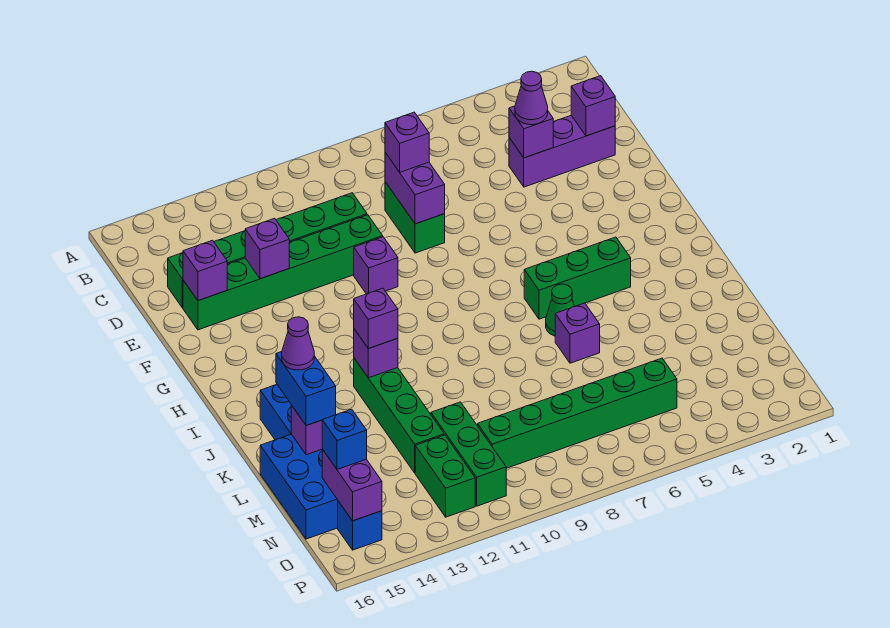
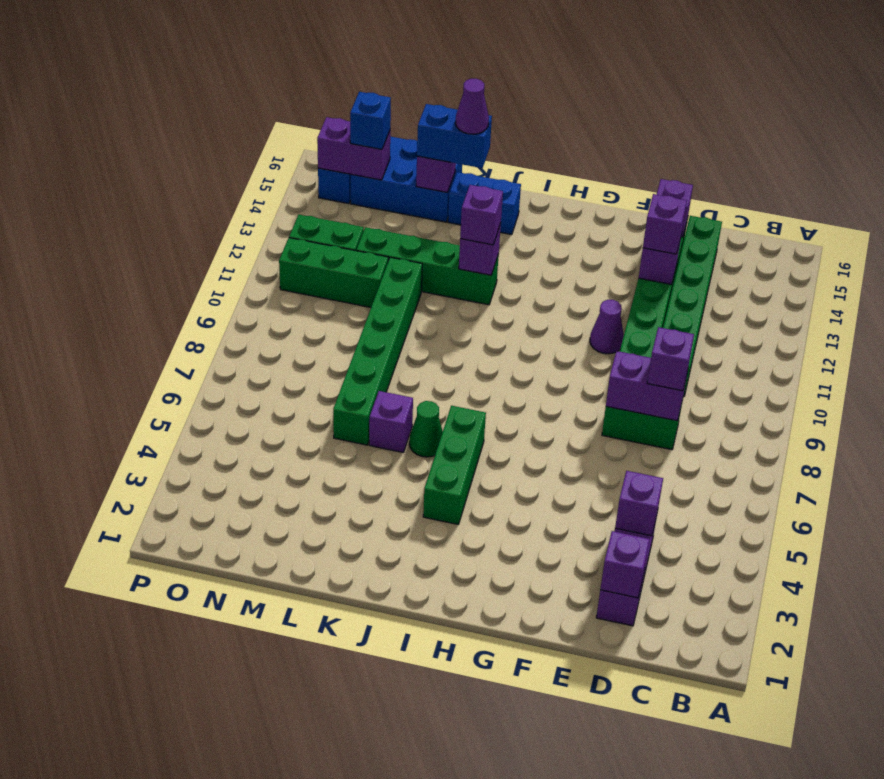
purple 1x1 cone [515,71,548,125] -> purple 1x1 cone moved to [590,300,624,354]
purple 1x1 brick [354,237,398,294] -> purple 1x1 brick moved to [643,194,687,254]
green 1x6 brick [477,358,677,468] -> green 1x6 brick moved to [333,257,422,445]

